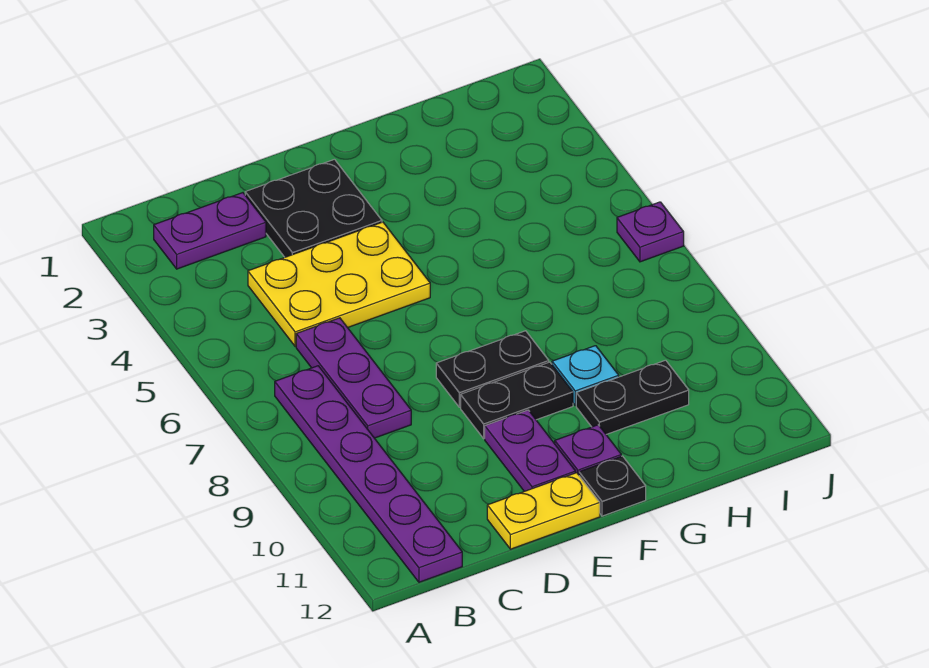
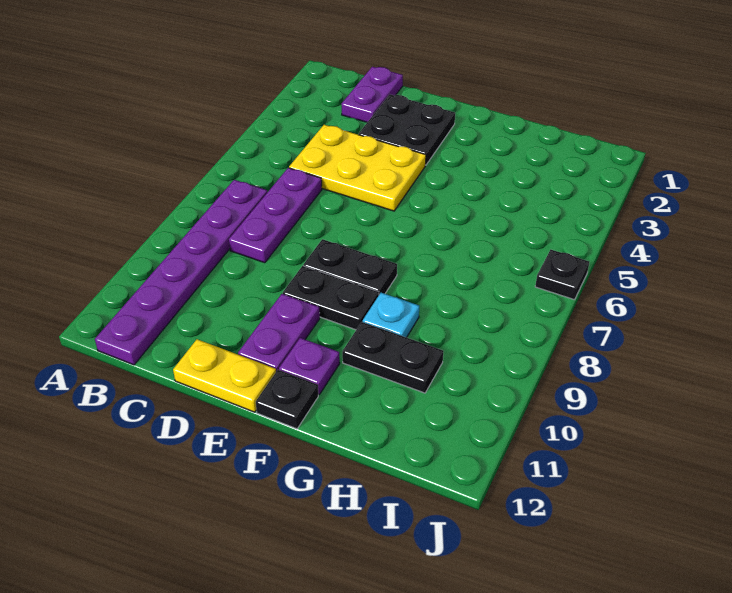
purple 1x2 plate [154,193,266,269] -> purple 1x2 plate turned to [342,67,403,122]
purple 1x1 plate [617,202,684,262] -> black 1x1 plate [535,250,589,300]

